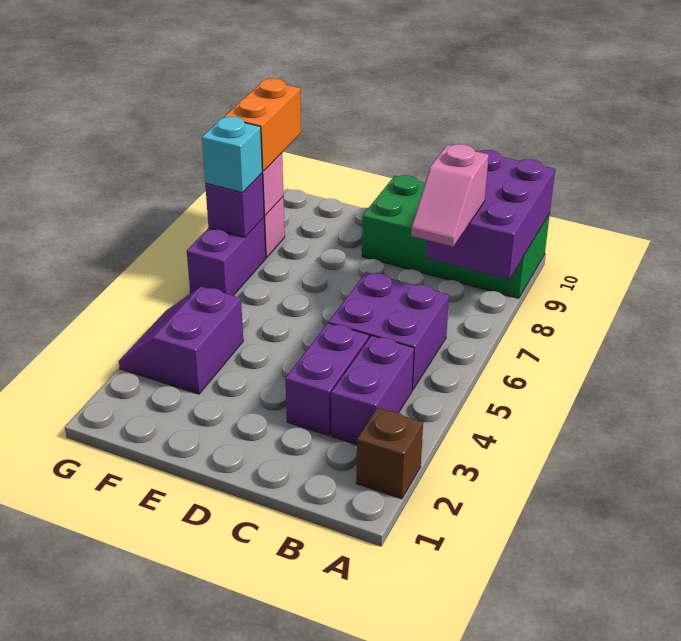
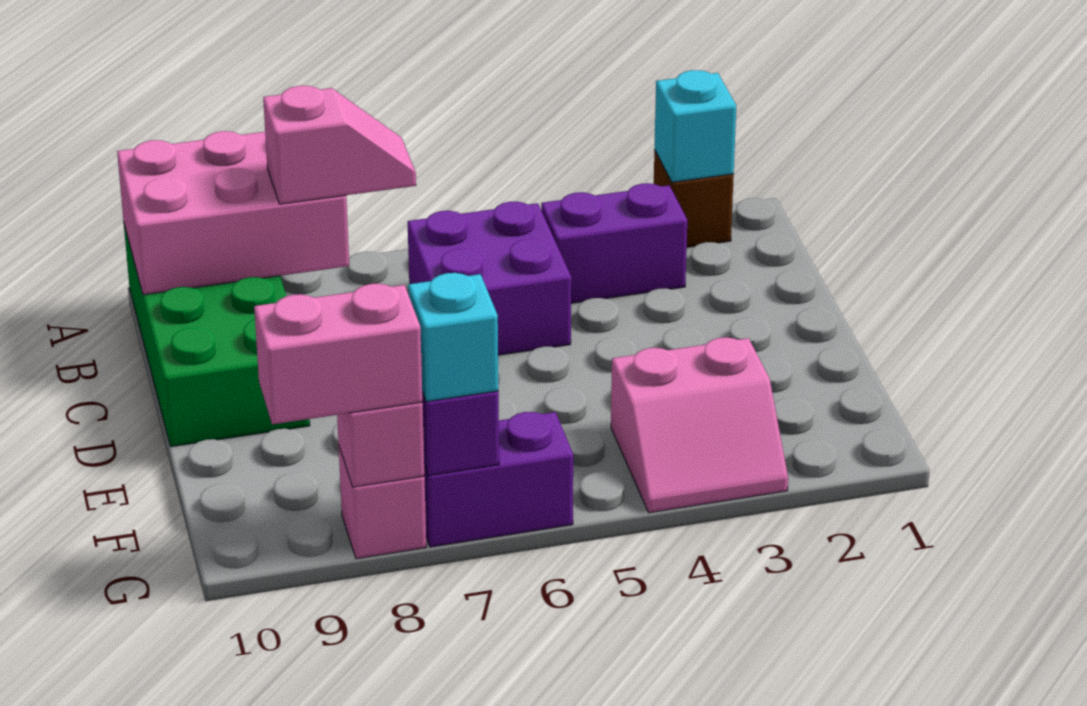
none -> cyan 1x1 brick [654,70,736,182]
purple 2x3 brick [426,150,555,279] -> pink 2x3 brick [117,131,349,295]
purple 1x2 brick [286,323,369,436] -> none
purple 2x2 slope [119,287,243,394] -> pink 2x2 slope [611,337,788,513]
orange 1x2 brick [224,79,301,171] -> pink 1x2 brick [254,284,423,424]

